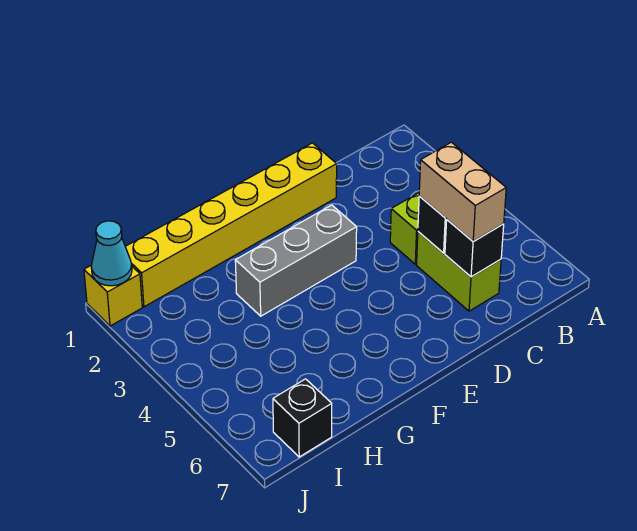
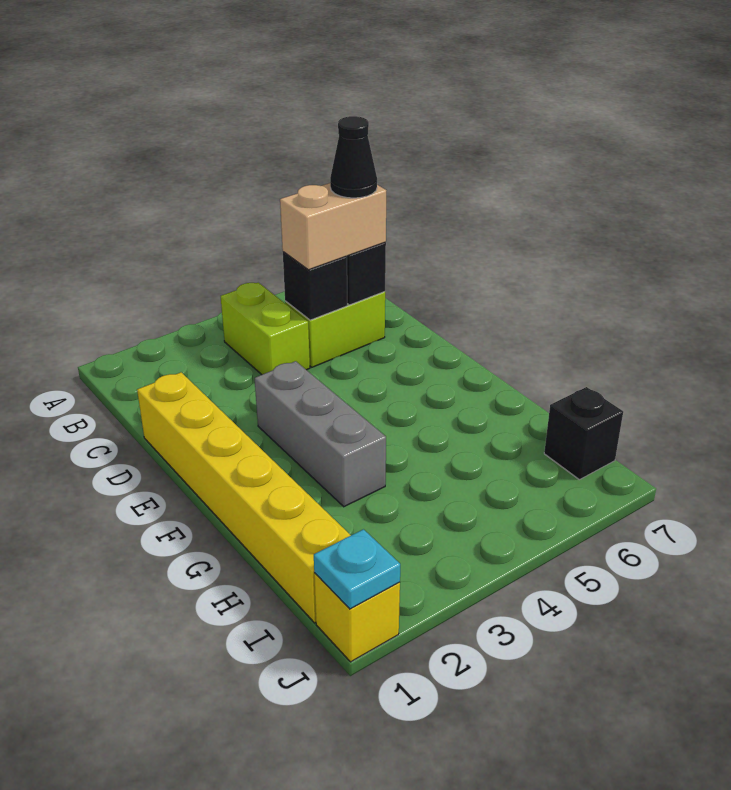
none -> black 1x1 cone [330,116,377,198]
cyan 1x1 cone [91,221,132,286] -> cyan 1x1 plate [314,529,400,609]

